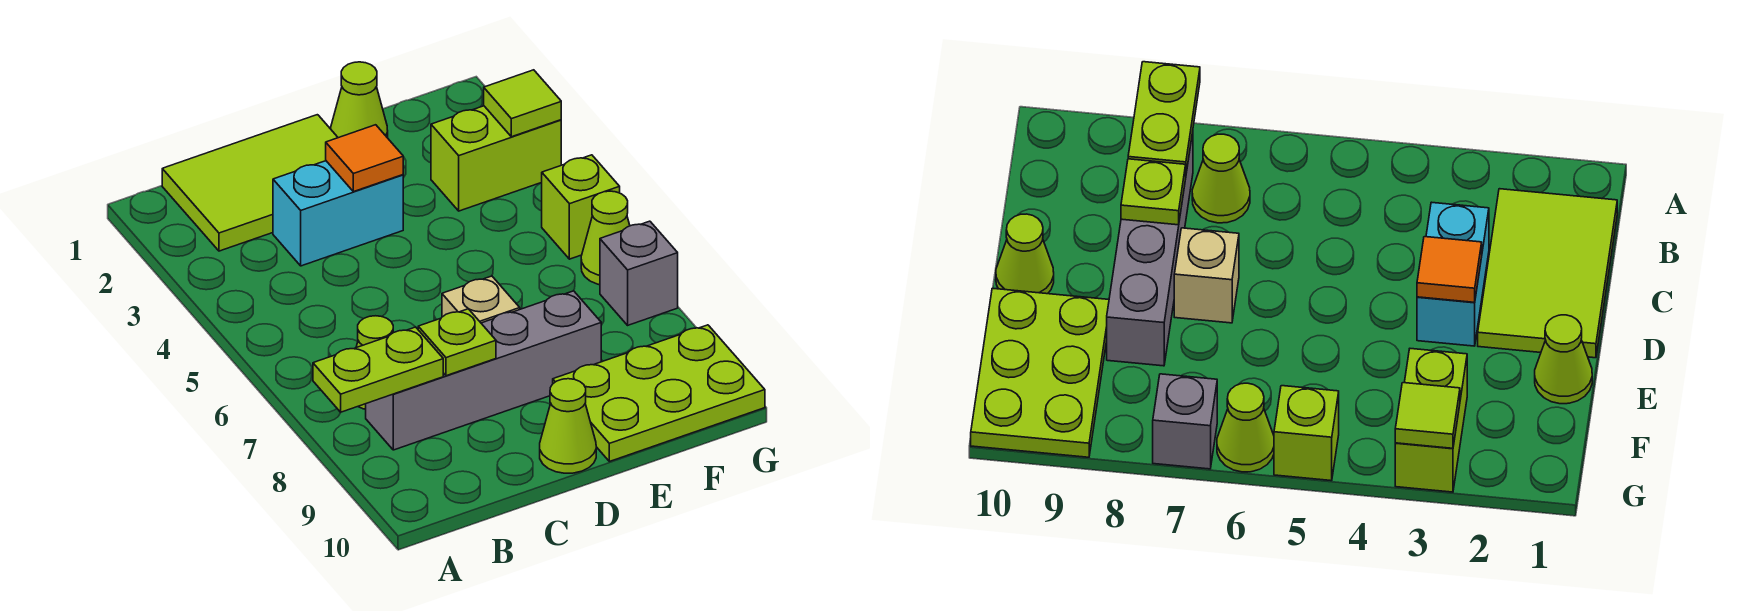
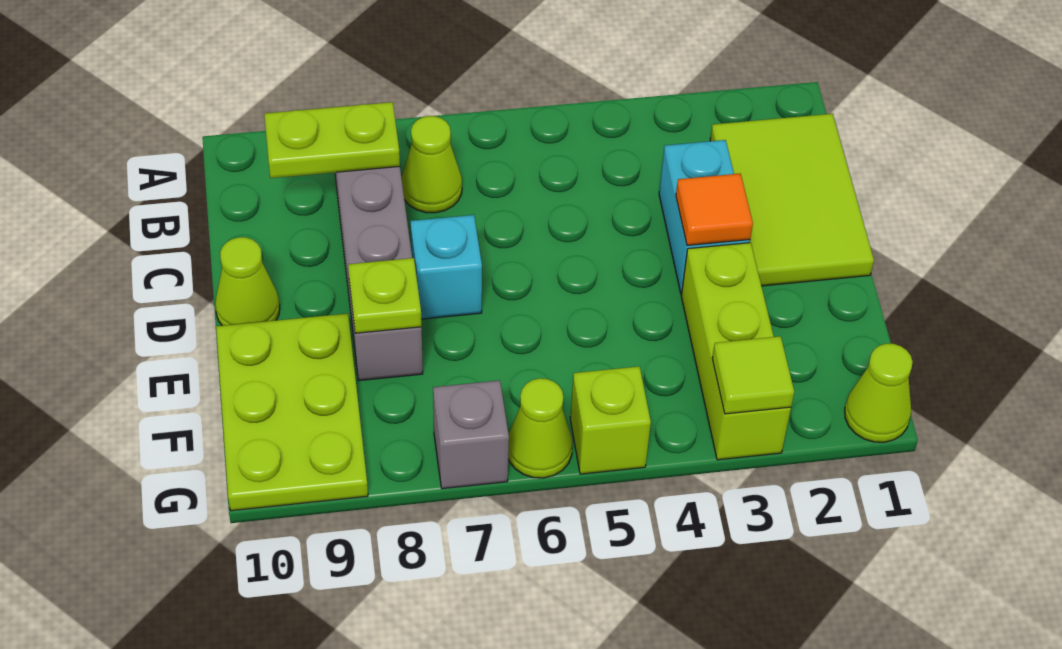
lime 1x2 plate [313,327,443,412] -> lime 1x2 plate turned to [264,102,400,178]
lime 1x1 plate [418,309,496,376] -> lime 1x1 plate moved to [348,258,422,333]
tan 1x1 brick [442,276,520,323] -> cyan 1x1 brick [410,215,482,319]
lime 1x1 cone [331,62,388,138] -> lime 1x1 cone moved to [845,344,913,442]
lime 1x2 brick [431,106,561,211] -> lime 1x3 brick [681,243,791,460]

